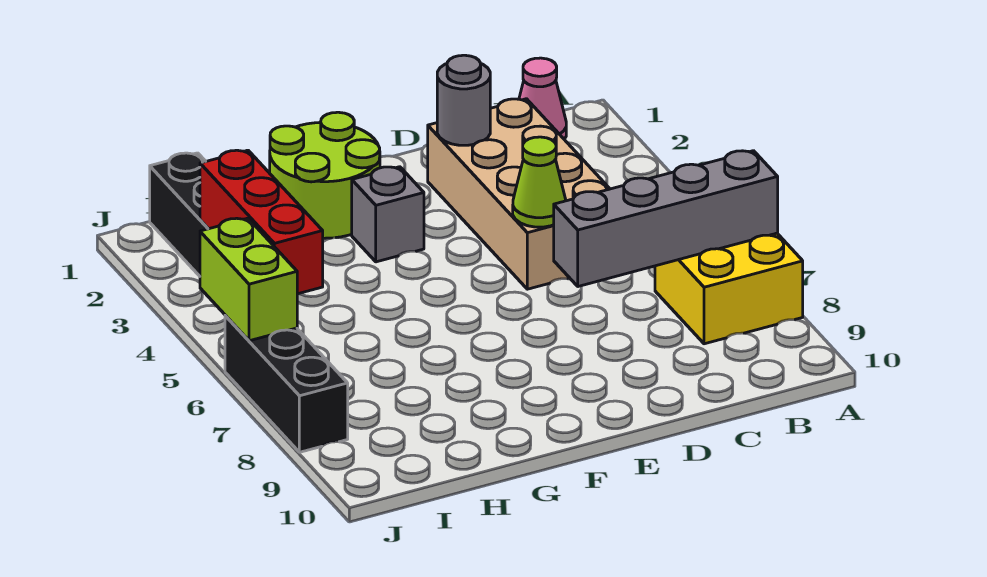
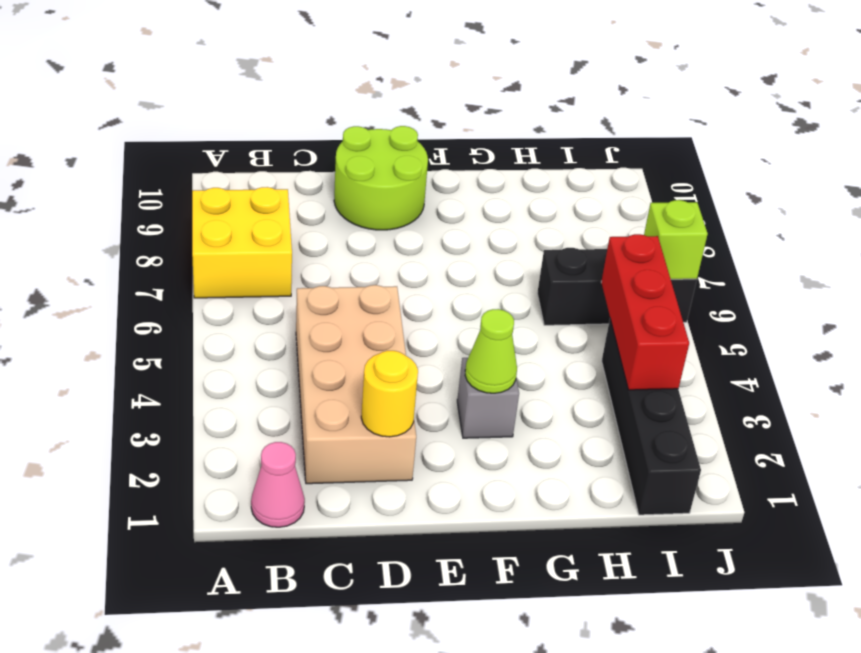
grey 1x4 brick [554,151,778,287] -> none
grey 1x1 round brick [437,55,490,145] -> yellow 1x1 round brick [361,351,418,437]
lime 1x1 cone [513,137,566,227] -> lime 1x1 cone moved to [465,309,517,393]
lime 2x2 round brick [270,112,380,238] -> lime 2x2 round brick moved to [334,126,428,230]
lime 1x2 brick [200,218,297,341] -> lime 1x1 brick [644,200,708,279]
black 1x3 brick [225,315,348,452] -> black 1x3 brick turned to [537,248,697,325]

